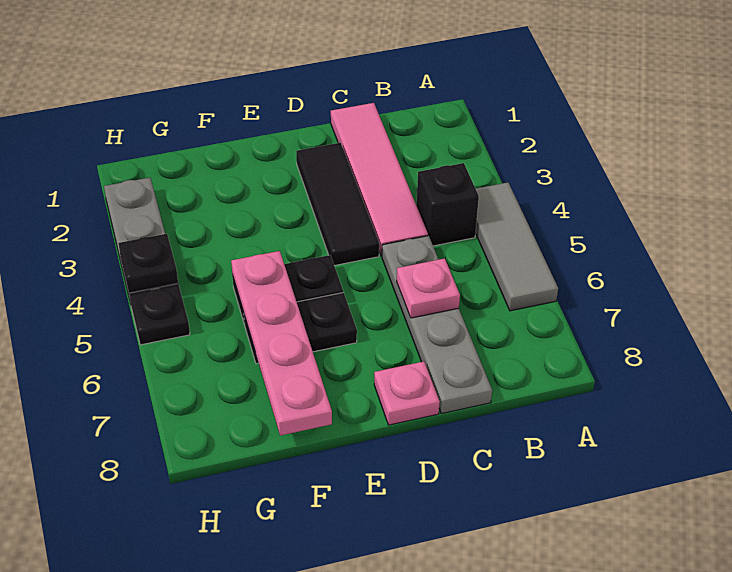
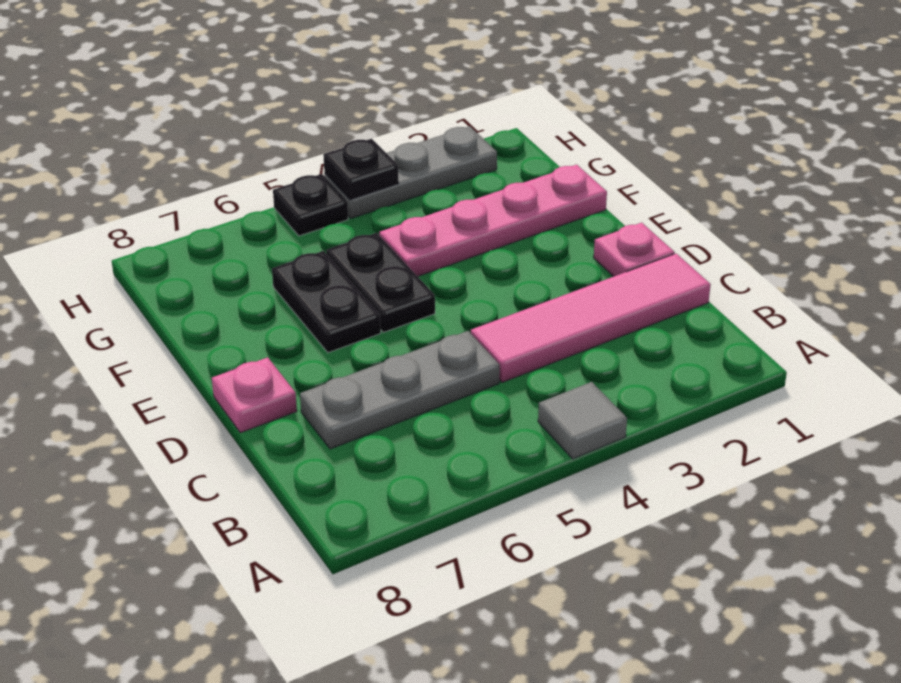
grey 1x3 tile [476,183,558,311] -> grey 1x1 tile [538,382,627,459]
black 1x1 brick [416,163,479,246] -> none
grey 1x4 plate [382,236,492,414] -> grey 1x3 plate [300,331,500,449]
pink 1x1 plate [397,258,460,318] -> pink 1x1 plate moved to [594,223,675,277]
black 1x3 tile [296,143,379,266] -> none
pink 1x4 plate [231,251,332,436] -> pink 1x4 plate moved to [379,165,607,276]

